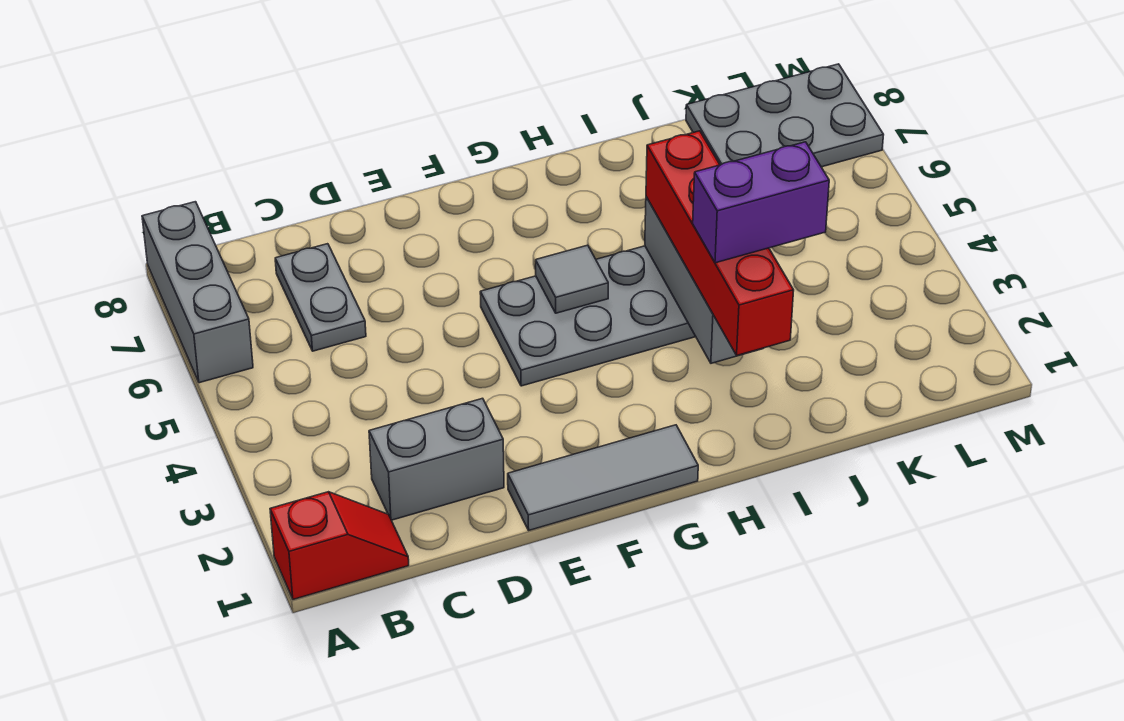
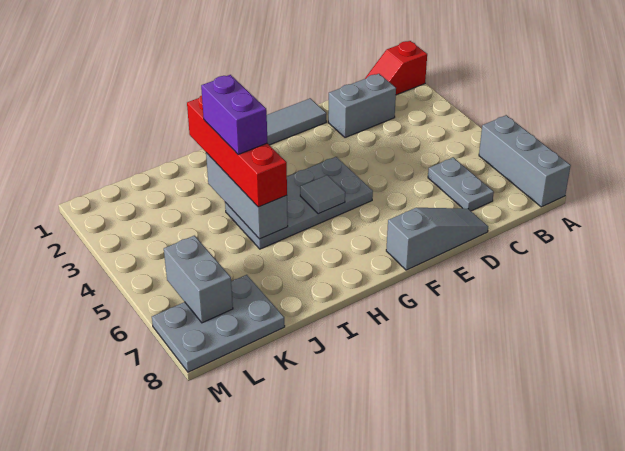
none -> grey 1x3 slope [386,208,488,270]
purple 1x2 brick [693,142,829,263] -> purple 1x2 brick turned to [201,75,267,154]
none -> grey 1x2 brick [164,236,233,323]

